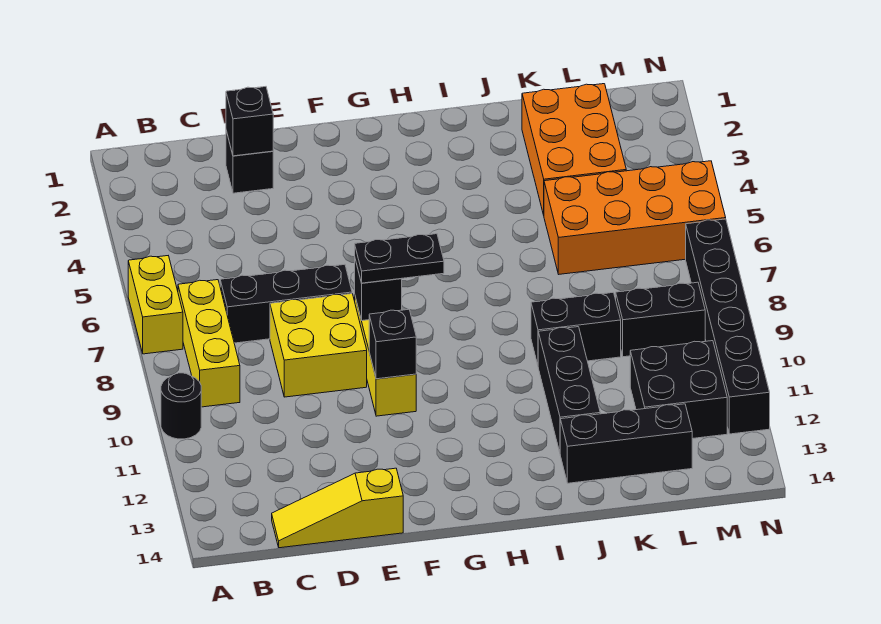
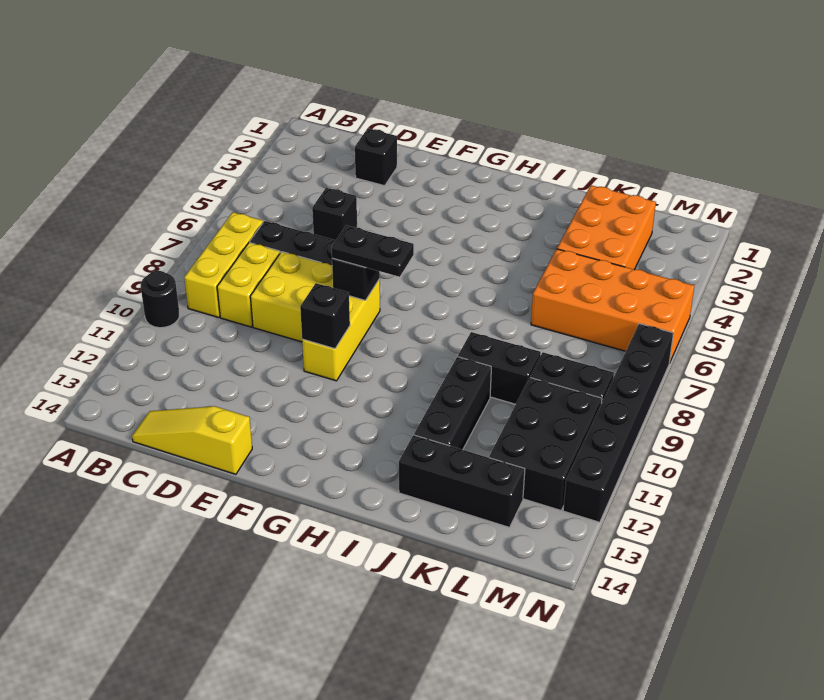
yellow 1x2 brick [128,256,183,354] -> yellow 1x2 brick moved to [217,243,280,327]
black 1x1 brick [226,87,273,156] -> black 1x1 brick moved to [312,188,357,240]
black 2x2 brick [630,341,727,439] -> black 2x3 brick [489,378,602,510]

